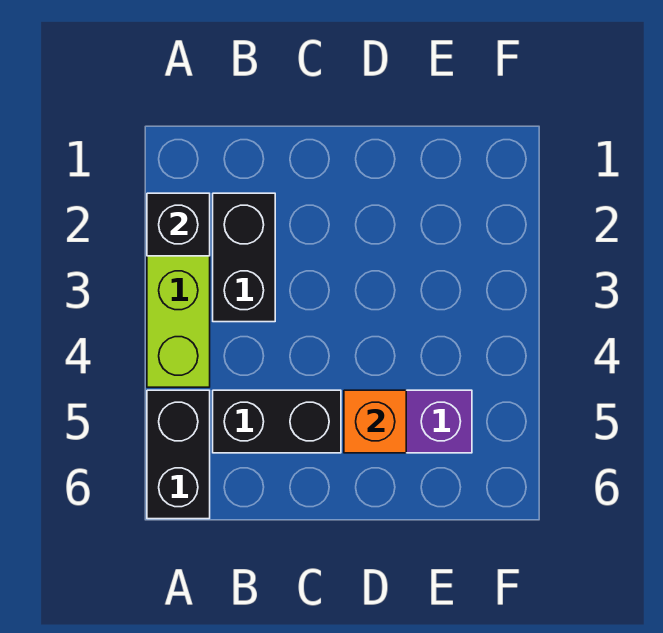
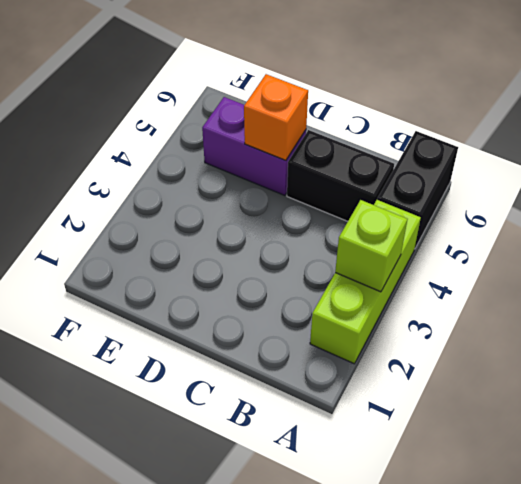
black 1x1 brick [147,193,210,256] -> none
none -> lime 1x1 brick [335,200,407,292]
black 1x2 brick [213,193,275,322] -> none

